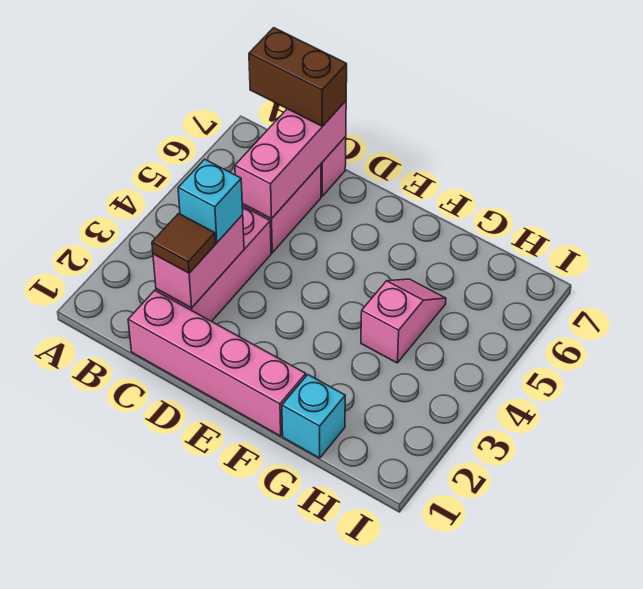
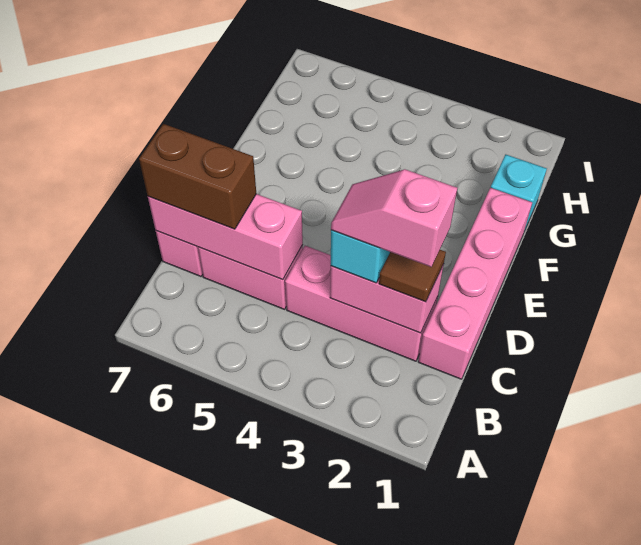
brown 1x2 brick [249,28,347,126] -> brown 1x2 brick turned to [139,124,256,229]
pink 1x2 slope [361,279,446,363] -> pink 1x2 slope moved to [331,169,457,267]

